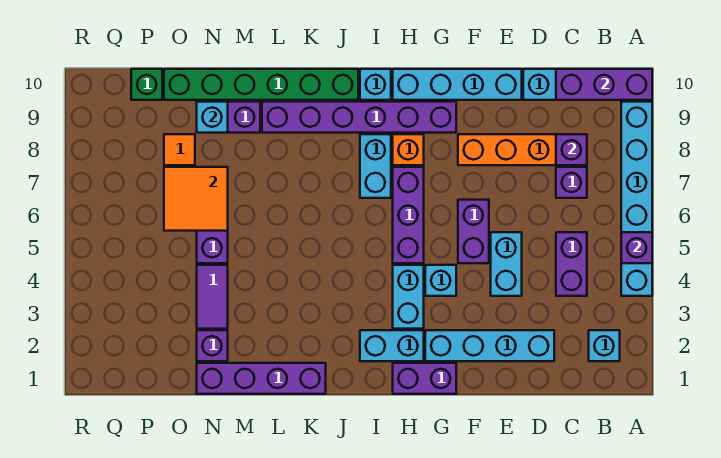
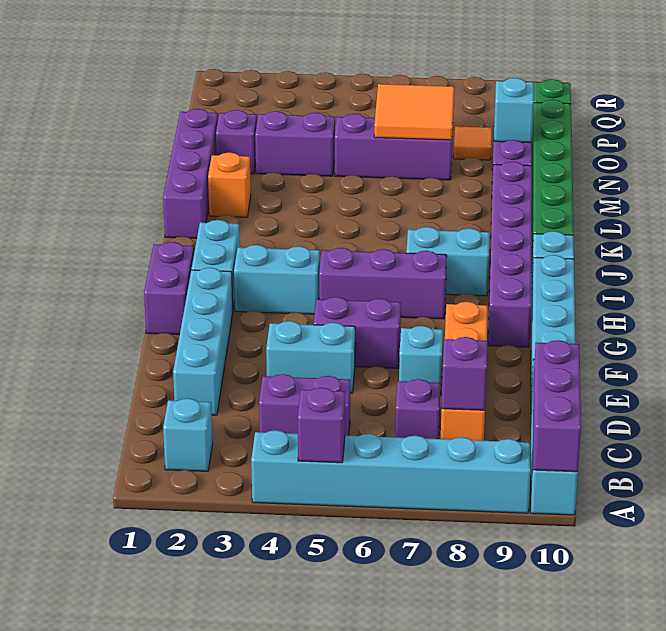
cyan 1x1 brick [425,265,456,296] -> cyan 1x1 brick moved to [399,326,443,396]
orange 1x1 brick [393,134,424,165] -> orange 1x1 brick moved to [208,152,251,217]
purple 1x2 tile [197,265,228,329] -> purple 1x2 brick [255,111,335,176]

